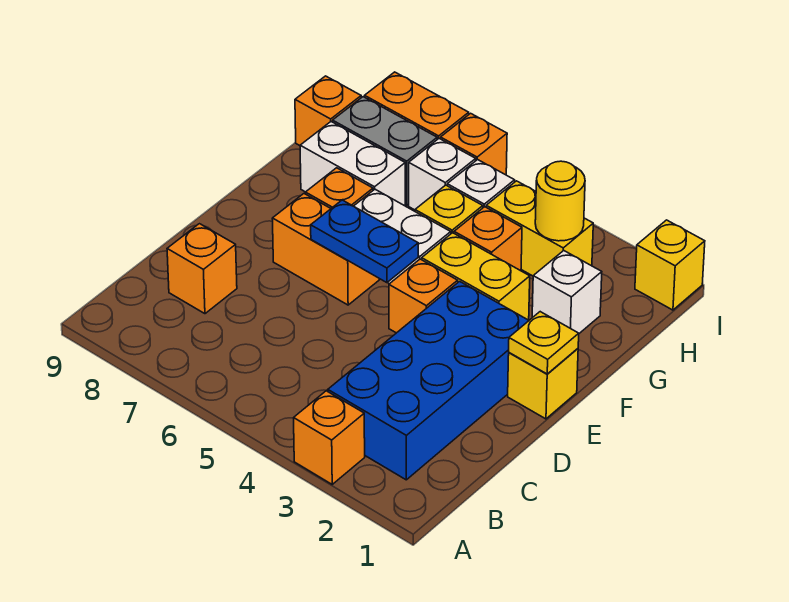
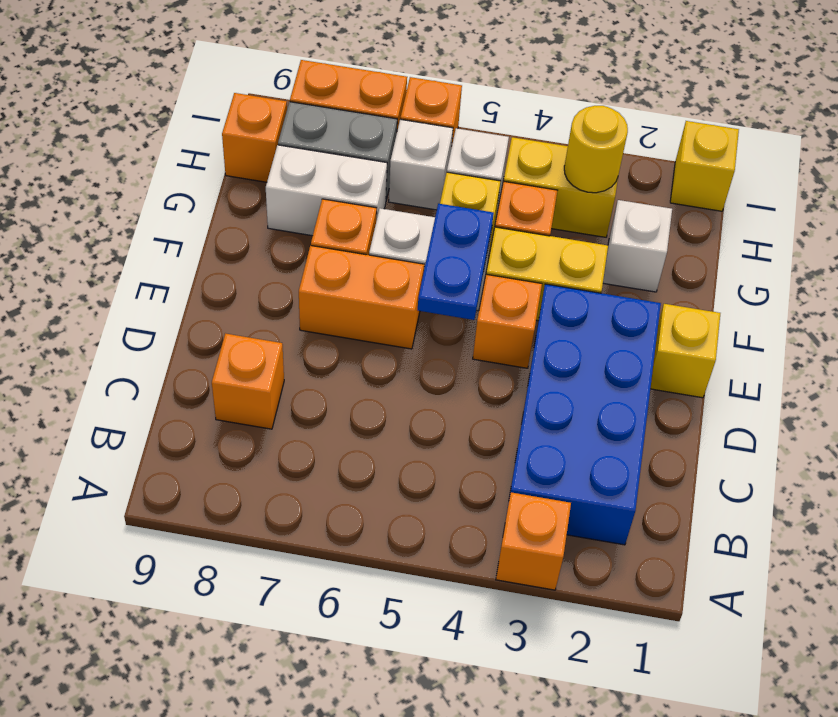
yellow 1x1 plate [509,312,579,374] -> none
blue 1x2 plate [311,200,418,283] -> blue 1x2 plate turned to [418,204,494,320]

